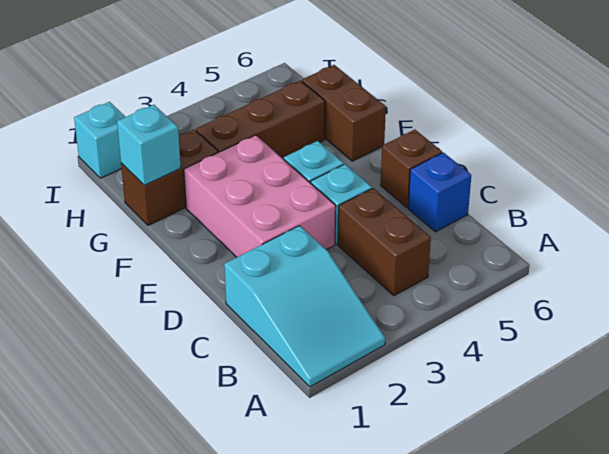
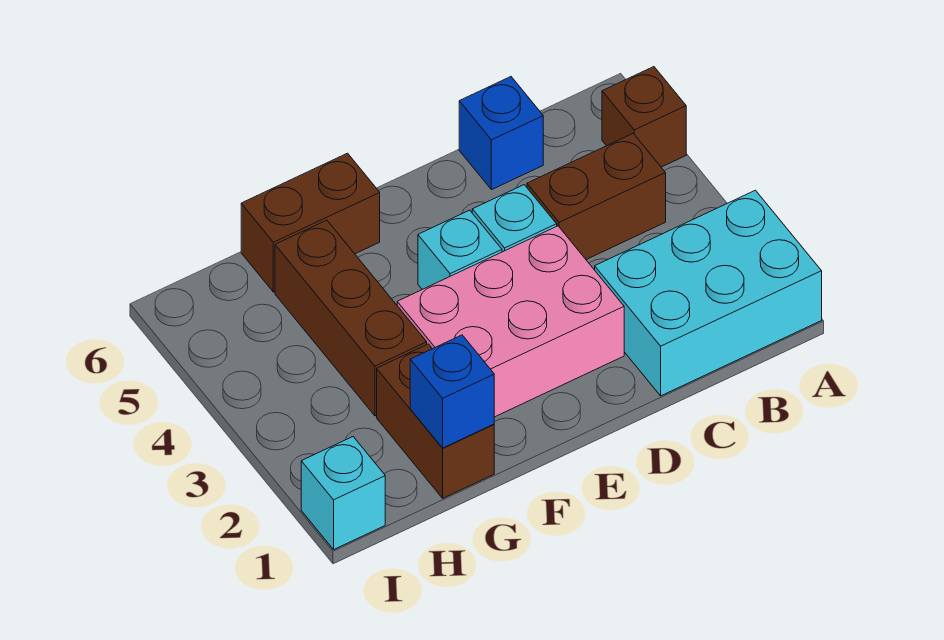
cyan 2x3 slope [224,226,385,387] -> cyan 2x3 brick [595,190,822,396]
brown 1x1 brick [381,130,442,207] -> brown 1x1 brick moved to [602,67,686,167]
cyan 1x1 brick [117,105,181,185] -> blue 1x1 brick [410,335,494,448]

